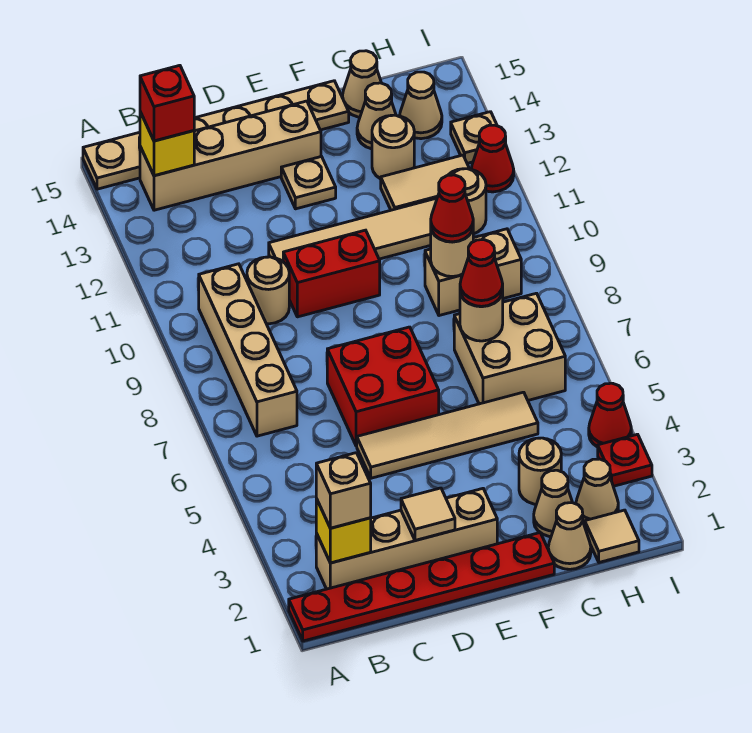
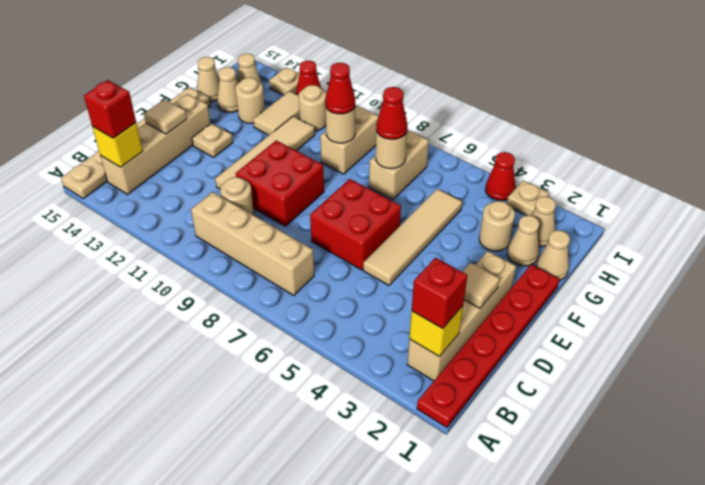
tan 1x1 brick [316,453,371,528] -> red 1x1 brick [412,258,468,329]
red 1x2 brick [283,230,380,317] -> red 2x2 brick [236,140,324,226]
tan 2x2 brick [454,293,565,404] -> tan 1x2 brick [369,130,429,200]
tan 1x1 tile [585,510,639,562] -> tan 1x1 tile moved to [144,99,187,134]
red 1x1 plate [598,434,652,486] -> tan 1x1 plate [507,181,549,216]

